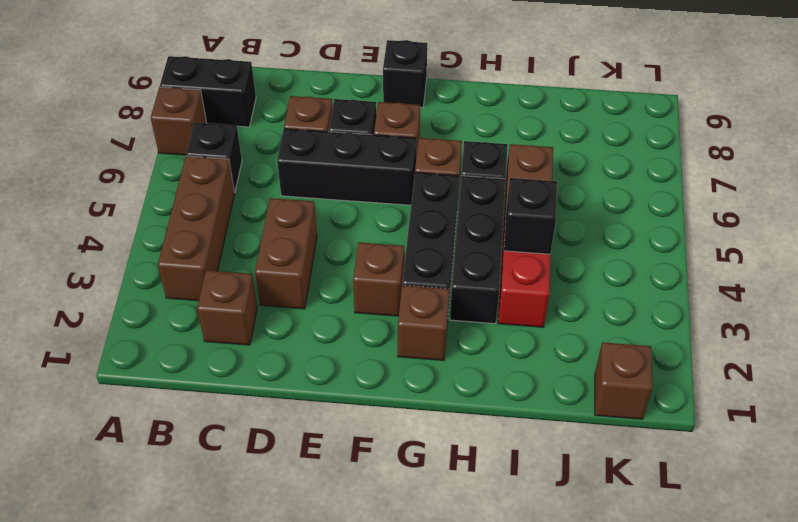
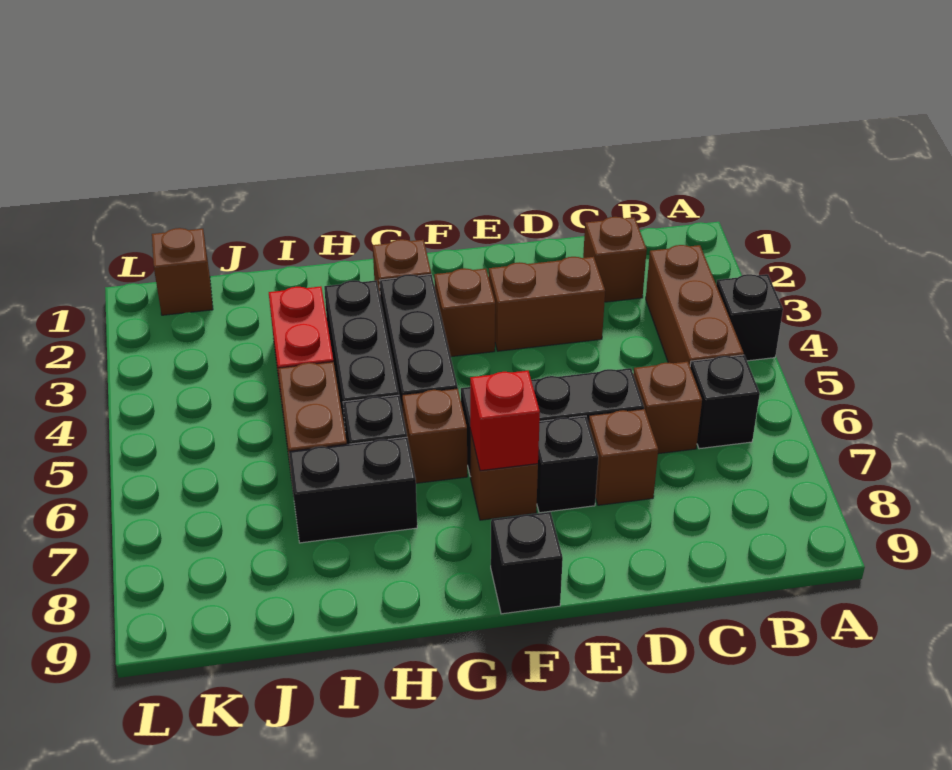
brown 1x1 brick [151,87,206,155] -> brown 1x1 brick moved to [633,362,702,454]
black 1x2 brick [160,56,256,127] -> black 1x2 brick moved to [289,437,417,543]
brown 1x2 brick [255,198,317,309] -> brown 1x2 brick turned to [489,257,605,351]
none -> red 1x1 brick [470,371,540,471]
black 1x1 brick [504,178,557,254] -> black 1x1 brick moved to [716,274,783,361]

